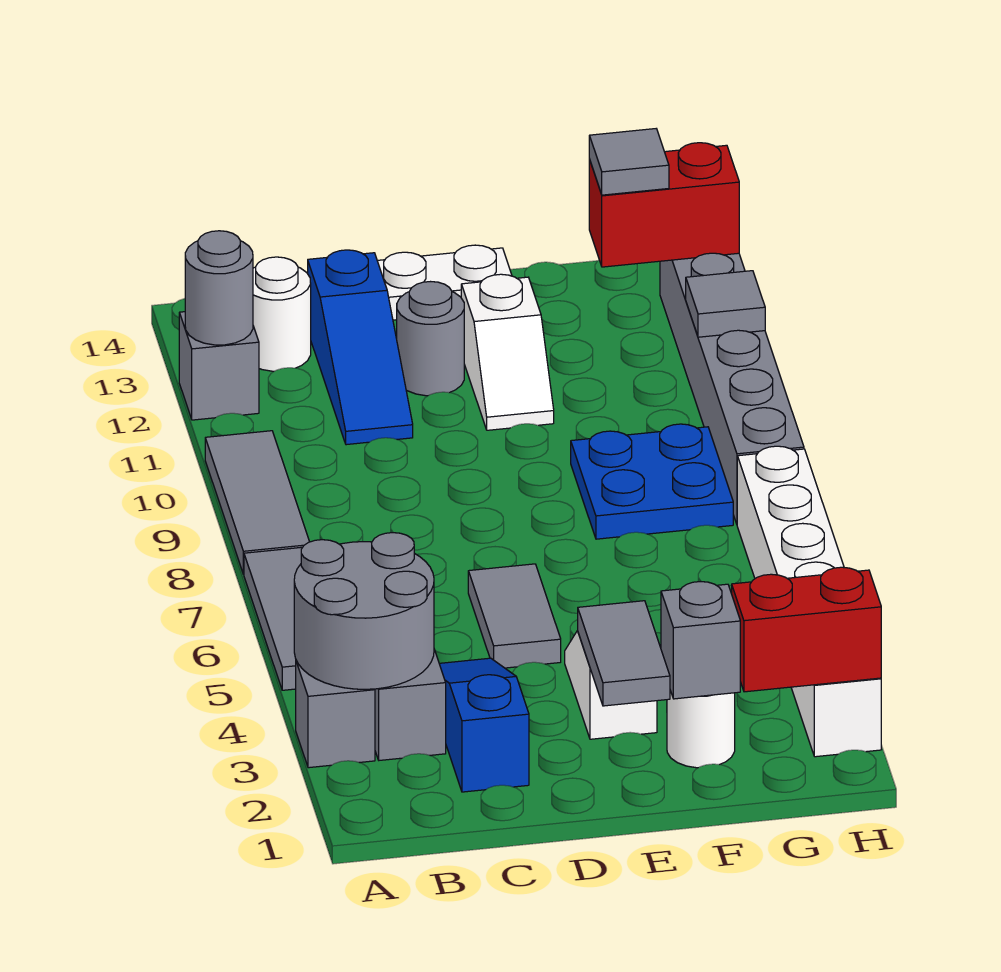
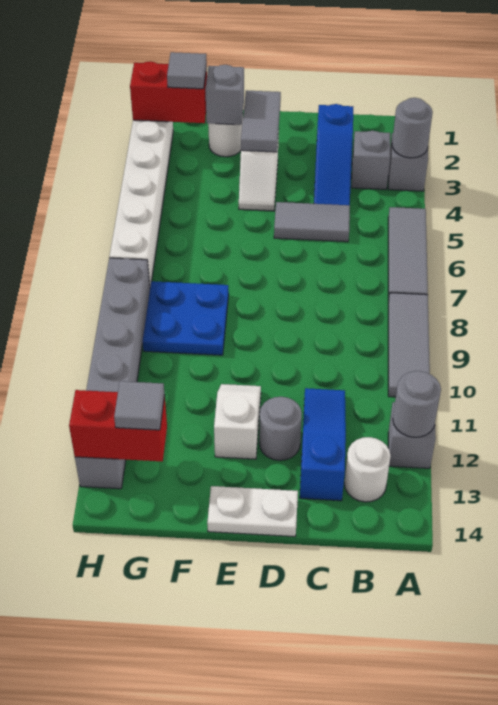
grey 2x2 round brick [294,533,434,689] -> grey 1x1 round brick [392,98,433,158]
grey 1x2 tile [468,564,561,668] -> grey 1x2 tile turned to [274,202,350,242]
grey 1x1 tile [686,271,765,337] -> grey 1x1 tile moved to [167,52,207,89]

